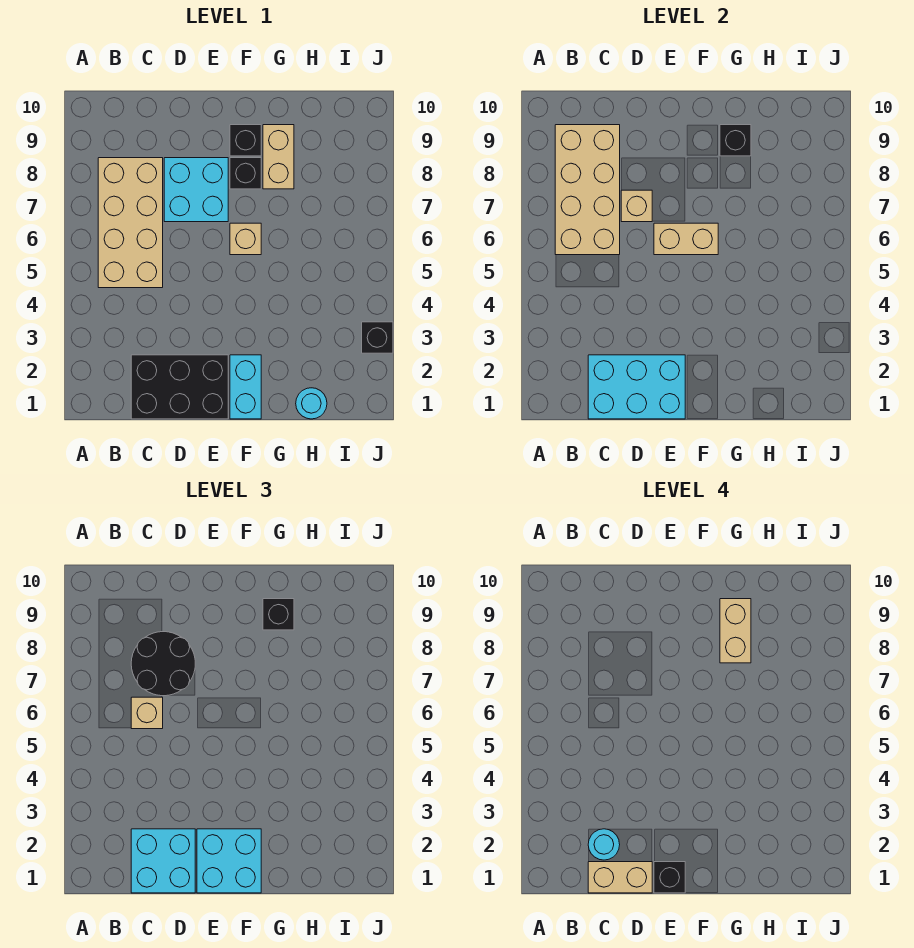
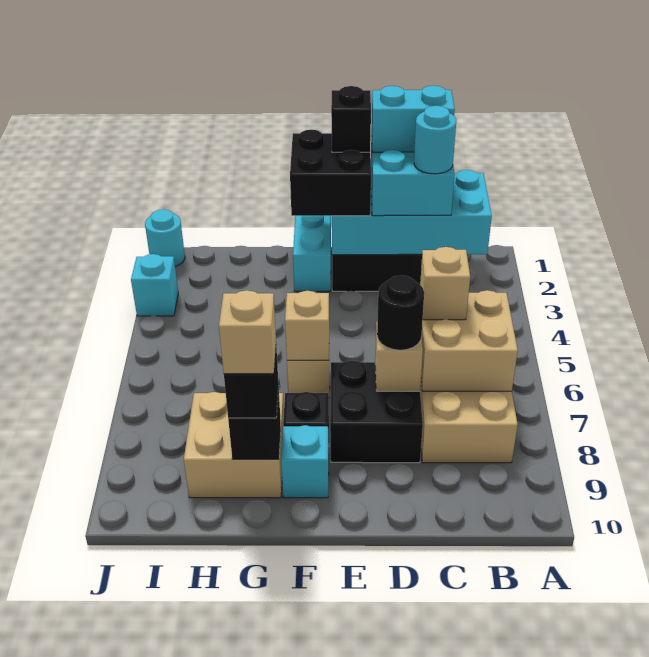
tan 2x4 brick [555,125,620,255] -> tan 2x2 brick [421,290,518,391]
cyan 2x3 brick [588,355,685,419] -> cyan 2x4 brick [332,170,492,255]
tan 1x2 brick [588,862,652,893] -> cyan 1x2 brick [371,86,455,152]
black 2x2 round brick [131,632,195,696] -> black 1x1 round brick [377,275,424,350]
cyan 2x2 brick [164,158,228,222] -> black 2x2 brick [330,361,423,463]
cyan 2x2 brick [197,829,261,893] -> black 2x2 brick [290,130,371,216]
tan 1x2 brick [654,223,718,255] -> tan 1x1 brick [285,291,329,360]
black 1x1 brick [230,125,261,156] -> cyan 1x1 brick [281,425,329,498]
tan 1x2 brick [263,125,294,189] -> tan 2x2 brick [184,392,284,498]
tan 1x2 brick [720,599,751,663] -> tan 1x1 brick [219,290,276,374]
cyan 1x1 round brick [296,388,327,419] -> cyan 1x1 round brick moved to [145,209,185,267]
black 1x1 brick [362,322,393,353] -> cyan 1x1 brick [131,254,178,316]

